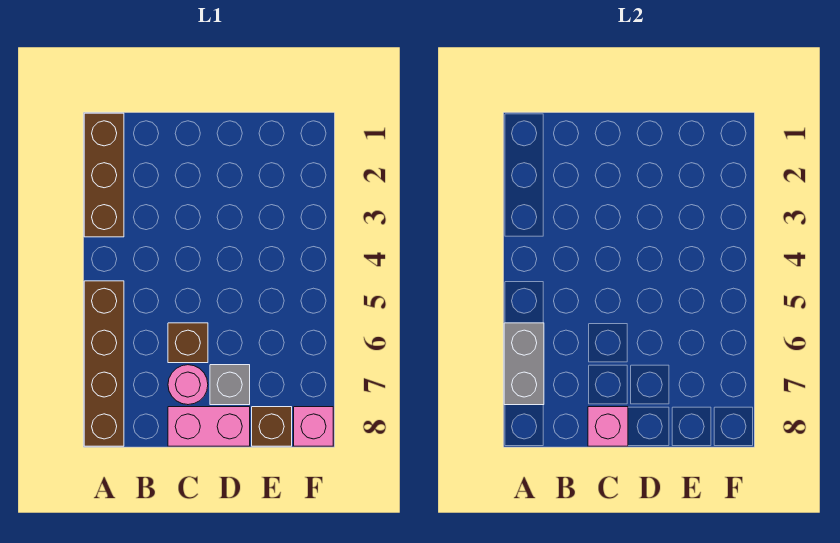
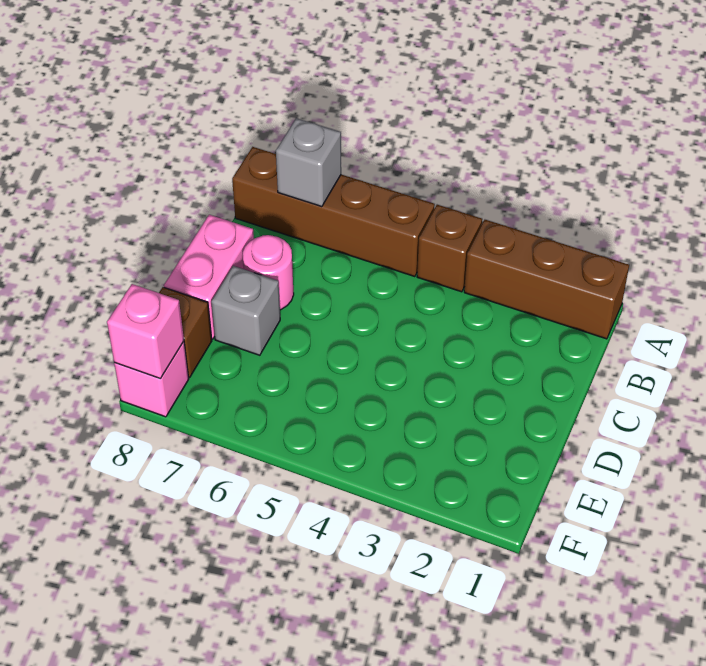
grey 1x2 brick [504,323,544,405] -> grey 1x1 brick [276,118,341,207]
brown 1x1 brick [168,323,208,363] -> brown 1x1 brick moved to [417,205,482,292]
pink 1x1 brick [588,407,628,446] -> pink 1x1 brick moved to [107,284,184,379]

